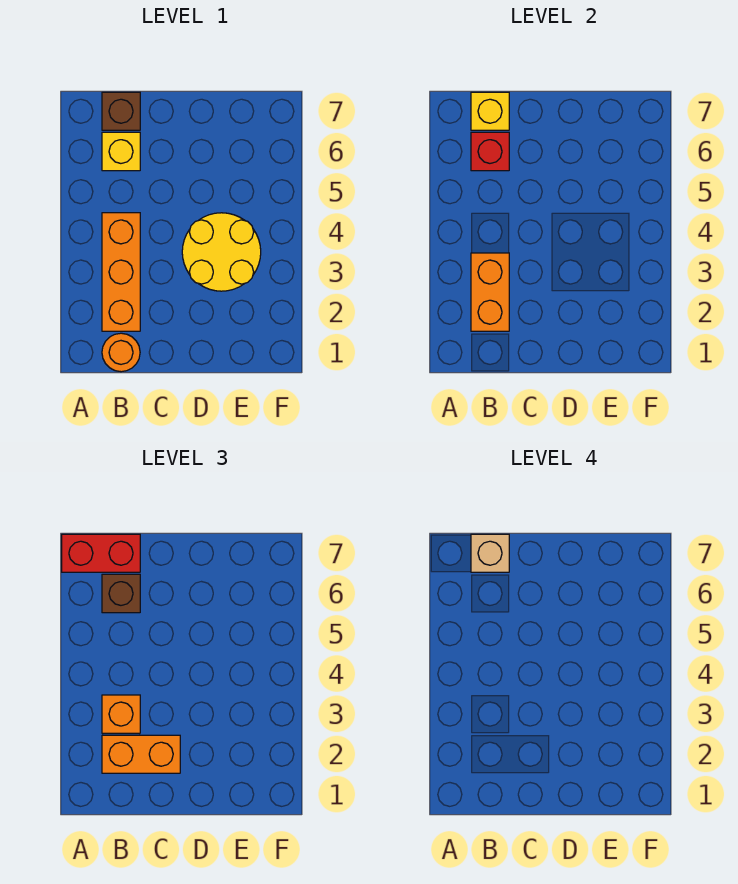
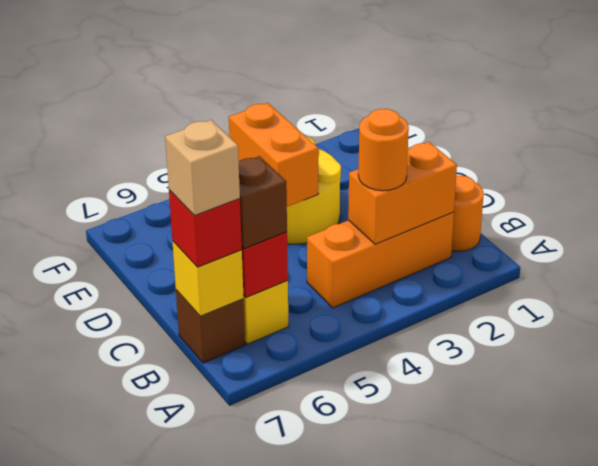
red 1x2 brick [62,534,140,572] -> red 1x1 brick [169,190,242,267]
orange 1x2 brick [102,735,180,773] -> orange 1x2 brick moved to [229,103,318,207]
orange 1x1 brick [102,695,140,733] -> orange 1x1 round brick [358,109,409,191]

